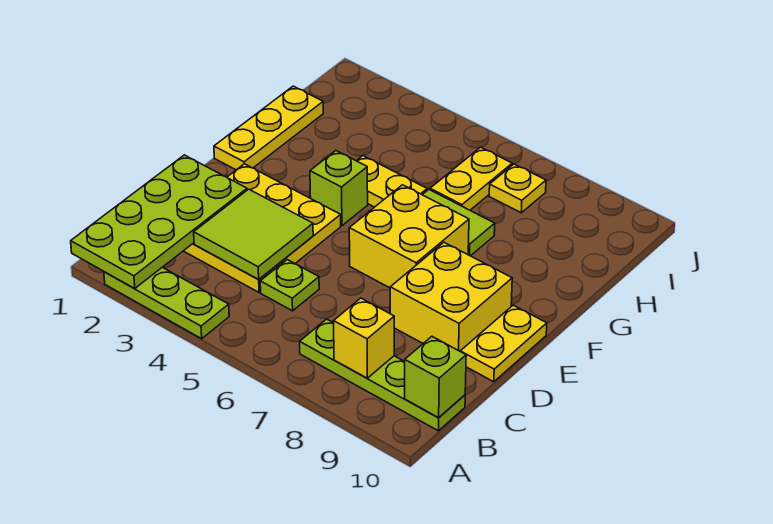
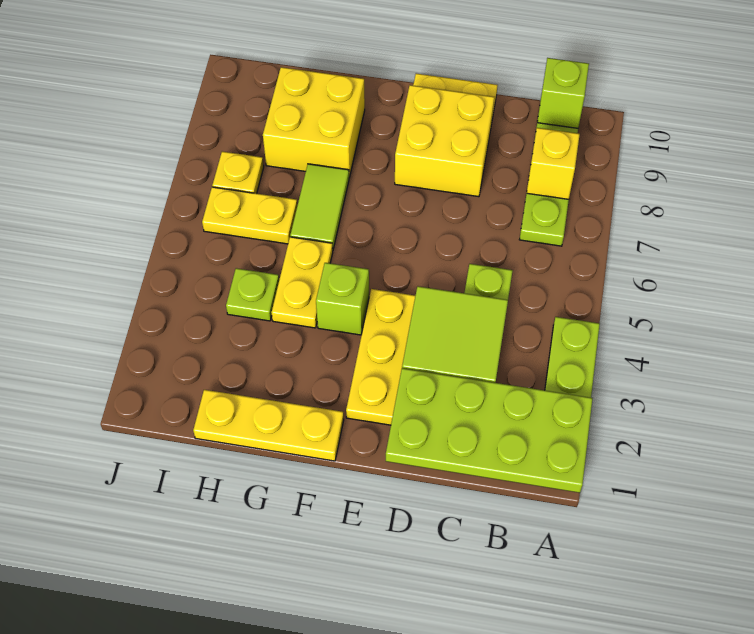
yellow 2x2 brick [349,185,469,288] -> yellow 2x2 brick moved to [263,67,365,178]
none -> lime 1x1 plate [226,268,279,321]

